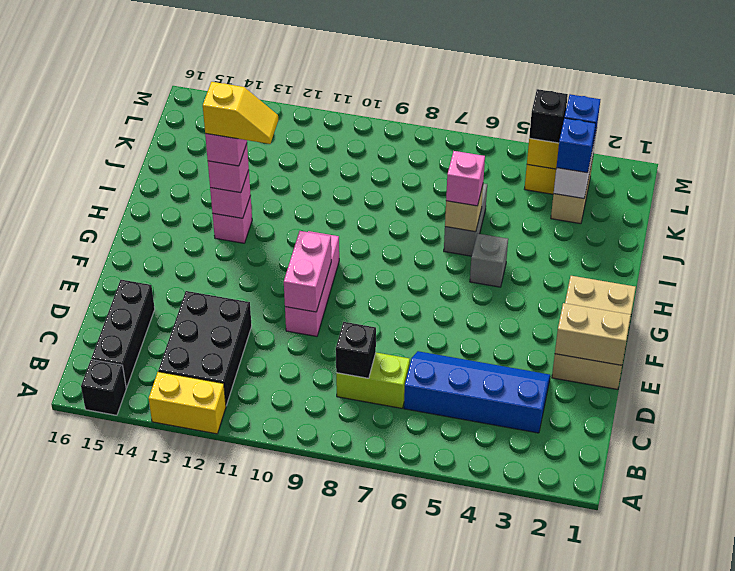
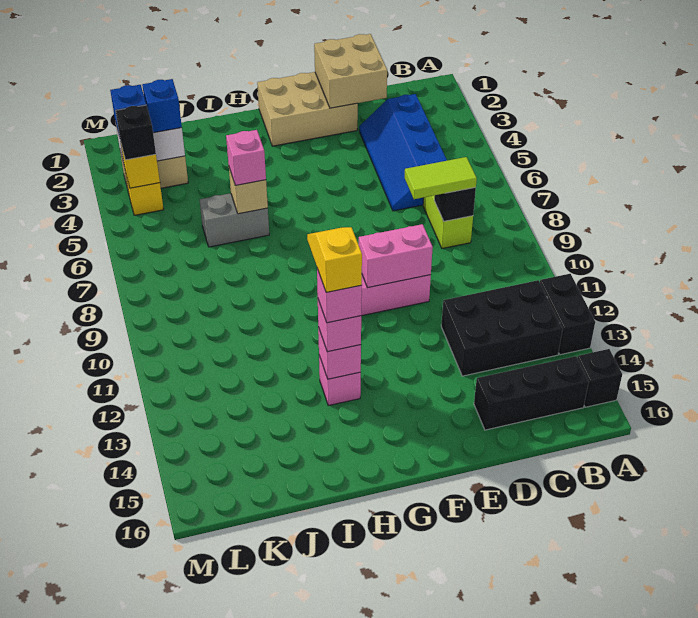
yellow 1x2 brick [149,372,226,434] -> black 1x2 brick [540,274,595,355]
none -> lime 1x2 tile [405,157,477,199]
tan 1x2 brick [555,303,631,365] -> tan 2x2 brick [314,34,387,108]
grey 1x1 brick [470,233,508,287] -> none

